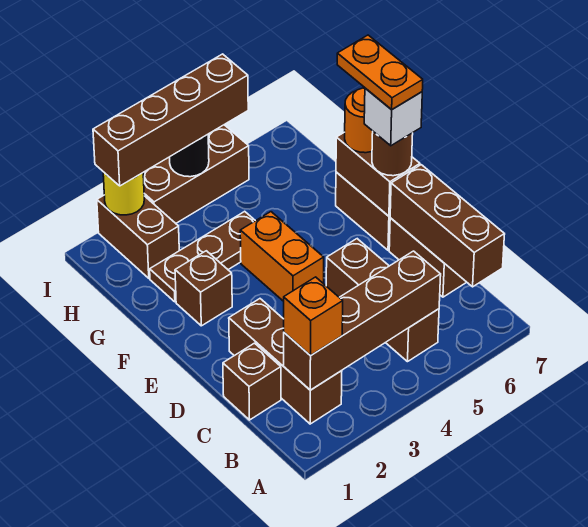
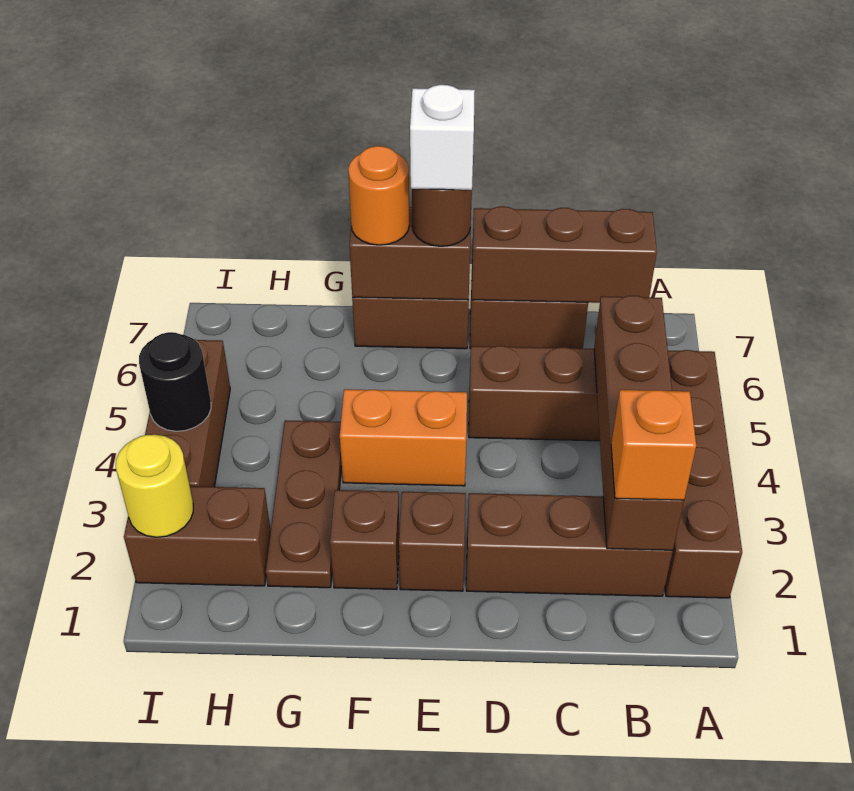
brown 1x1 brick [223,343,281,420] -> brown 1x1 brick moved to [399,492,466,591]
orange 1x2 plate [337,35,423,110] -> none
brown 1x4 brick [93,54,248,186] -> brown 1x4 brick moved to [665,350,742,598]

